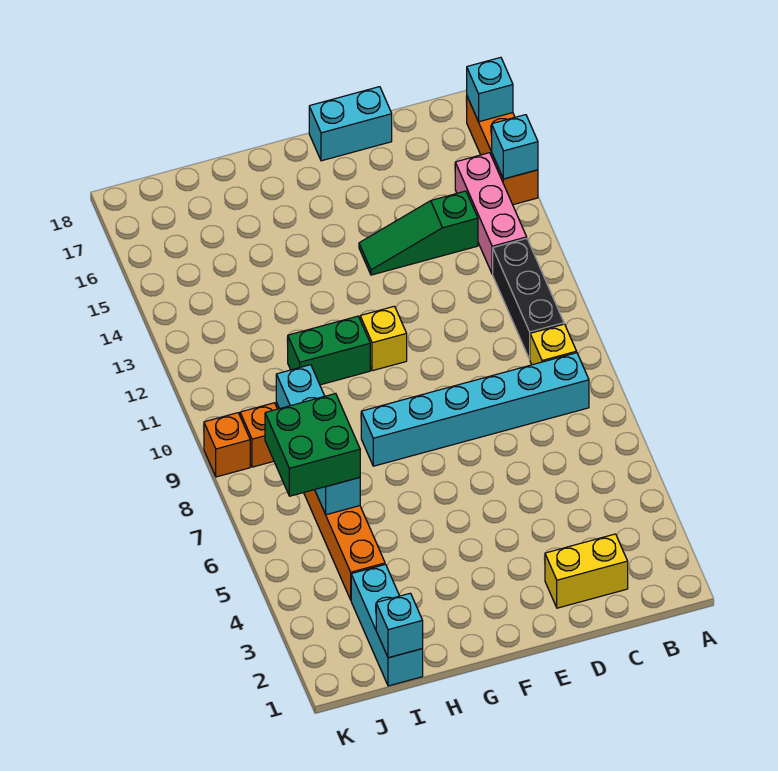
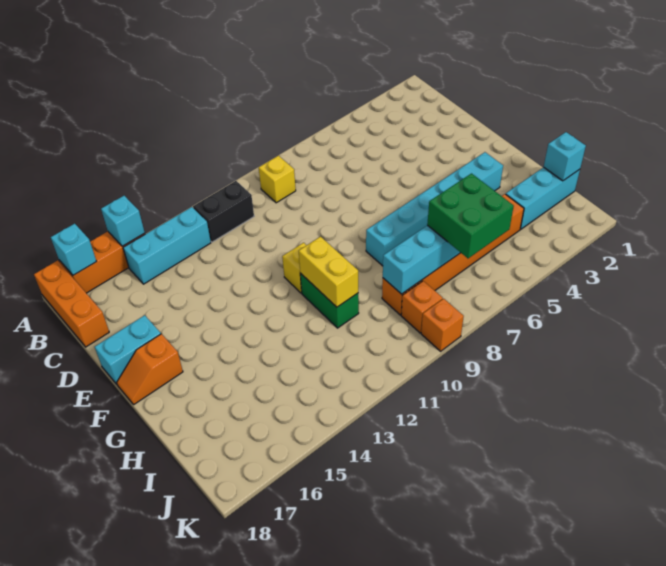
none -> orange 1x3 brick [34,261,109,347]
cyan 1x6 brick [361,353,589,466] -> cyan 1x6 brick turned to [366,152,503,266]
black 1x3 brick [493,239,564,360] -> black 1x2 brick [193,181,254,242]
pink 1x3 brick [455,153,527,274] -> cyan 1x3 brick [123,207,211,284]
yellow 1x2 brick [545,534,628,608] -> yellow 1x2 brick moved to [299,236,358,307]
green 1x3 slope [359,191,478,275] -> none
cyan 1x2 brick [309,87,392,161] -> cyan 1x2 brick turned to [95,315,161,384]
none -> orange 1x2 slope [117,334,183,405]

